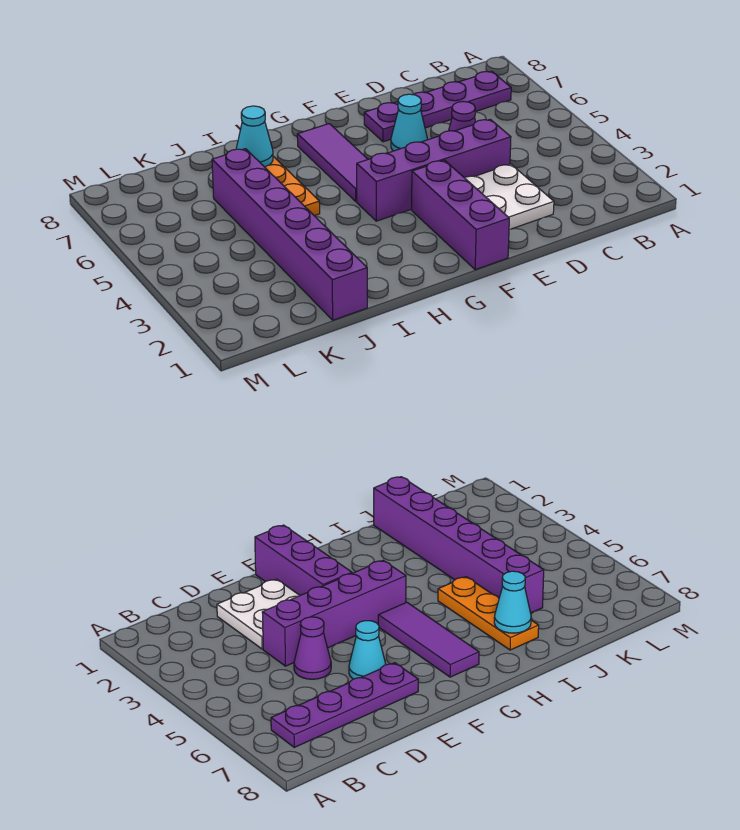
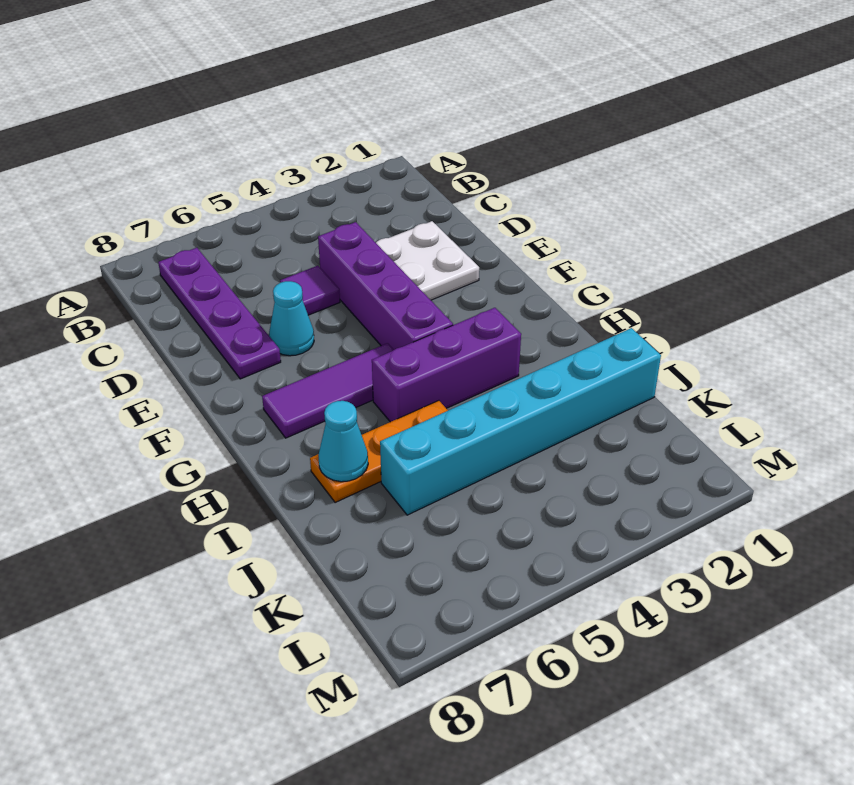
purple 1x1 cone [449,102,476,131] -> purple 1x1 tile [280,266,340,315]
purple 1x3 brick [412,160,509,270] -> purple 1x3 brick moved to [372,308,521,422]
purple 1x6 brick [212,149,367,320] -> cyan 1x6 brick [380,328,661,515]

